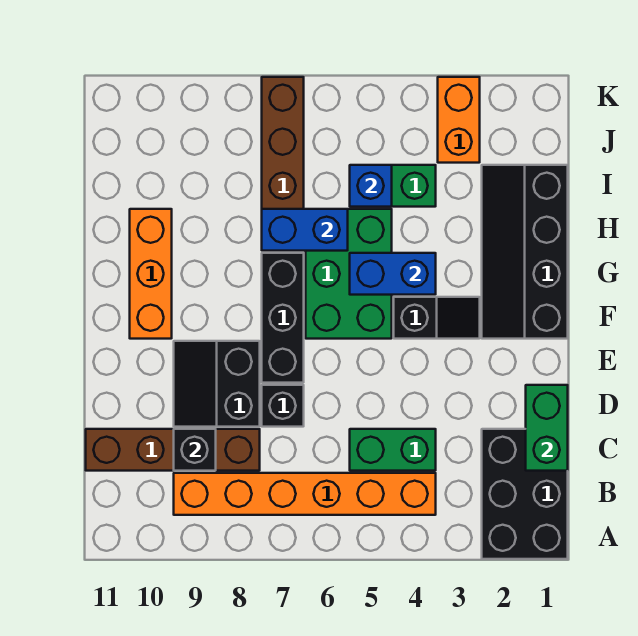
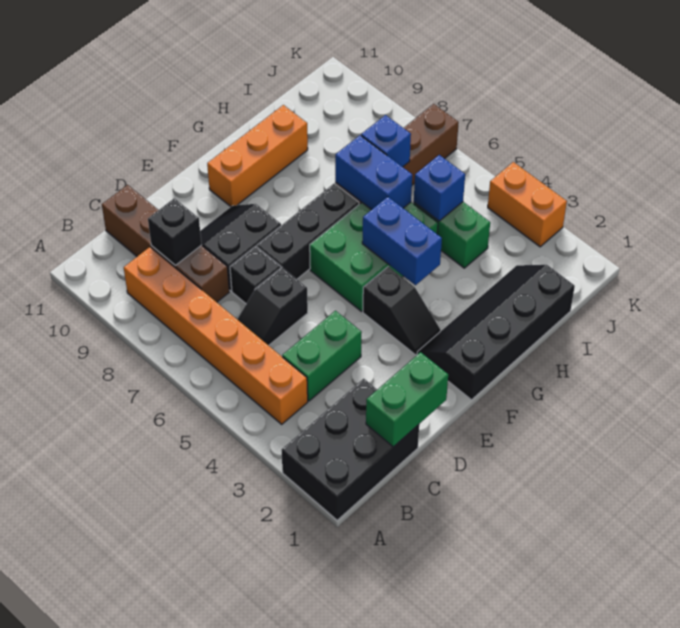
green 1x2 brick [350,429,436,471] -> green 1x2 brick turned to [282,311,362,401]
none -> black 1x2 slope [237,267,308,346]
none -> blue 1x1 brick [361,115,411,167]
orange 1x2 brick [438,77,480,163] -> orange 1x2 brick turned to [488,162,567,247]

